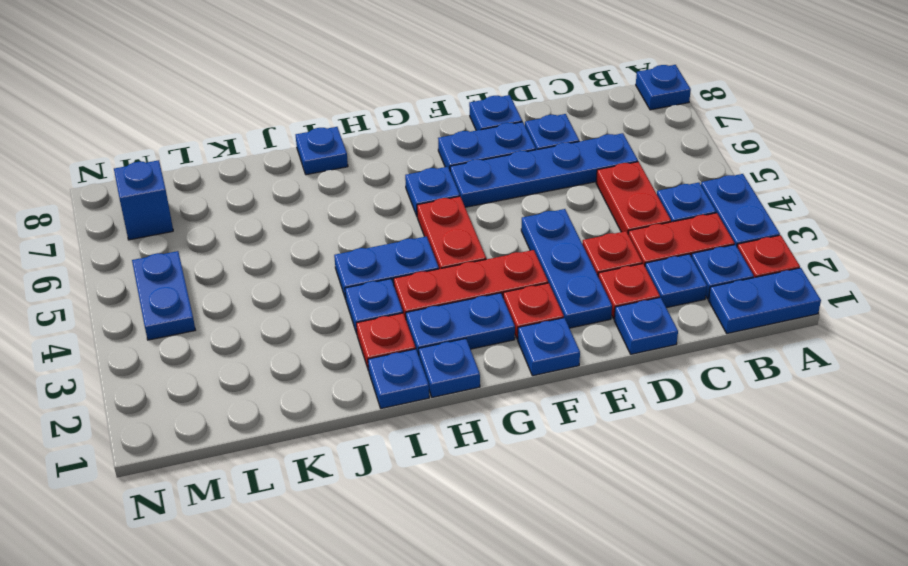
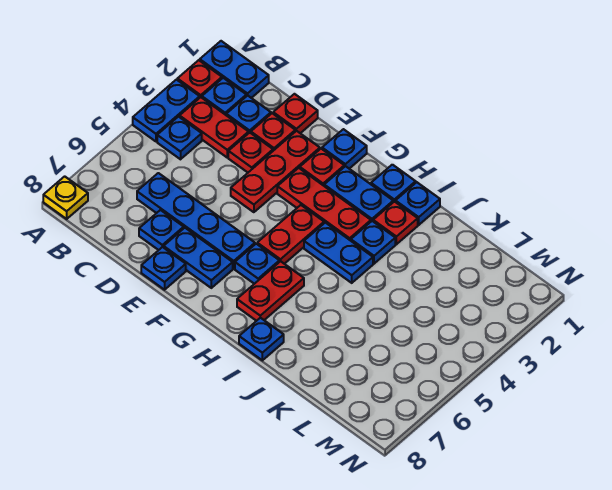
blue 1x1 plate [636,65,691,110] -> yellow 1x1 plate [43,176,88,219]
red 1x2 plate [596,162,671,233] -> red 1x2 plate moved to [237,261,304,321]
blue 1x1 plate [614,297,678,354] -> red 1x1 plate [273,94,318,133]
blue 1x3 plate [521,209,612,328] -> red 1x3 plate [231,131,320,212]
blue 1x2 plate [132,251,195,340] -> none
blue 1x1 brick [114,160,173,240] -> none

